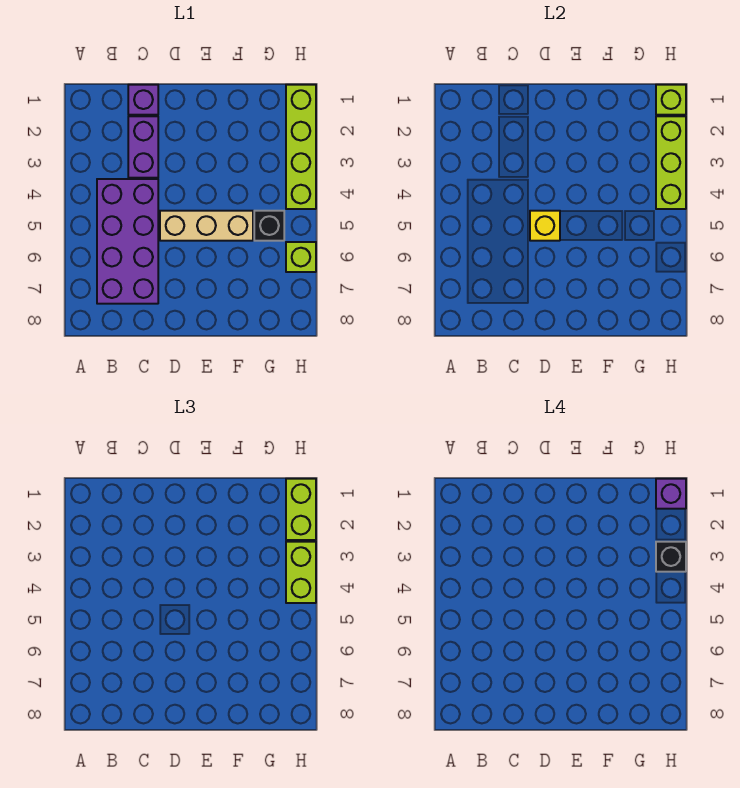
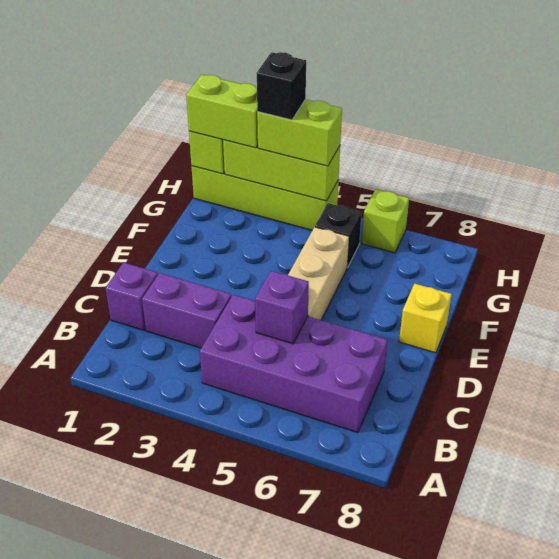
yellow 1x1 brick [530,211,560,241] -> yellow 1x1 brick moved to [399,284,452,353]
purple 1x1 brick [656,479,686,509] -> purple 1x1 brick moved to [255,271,309,344]

